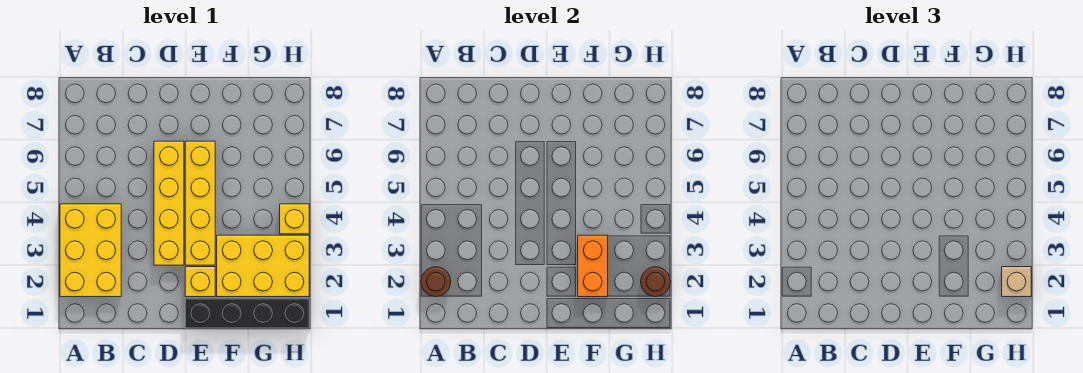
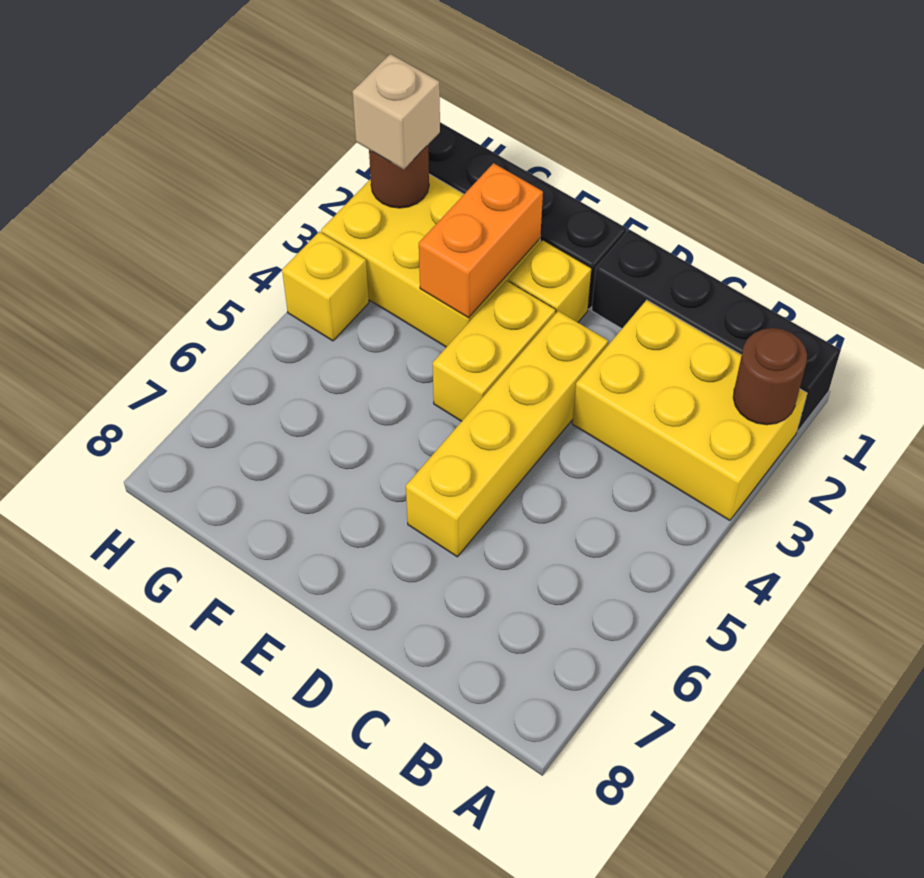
none -> black 1x4 brick [592,230,840,432]
yellow 2x3 brick [60,204,121,297] -> yellow 2x3 brick turned to [572,300,807,521]
yellow 1x4 brick [185,141,215,265] -> yellow 1x2 brick [433,281,556,421]

